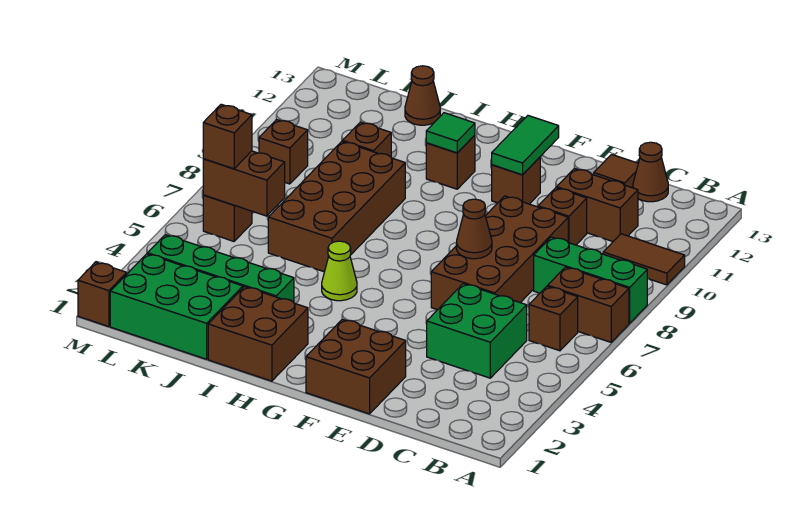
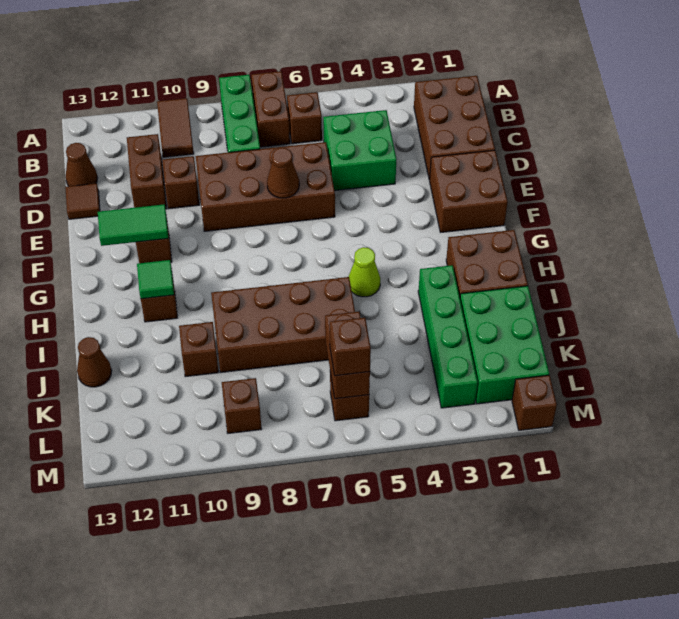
none -> brown 2x3 brick [414,76,495,180]

